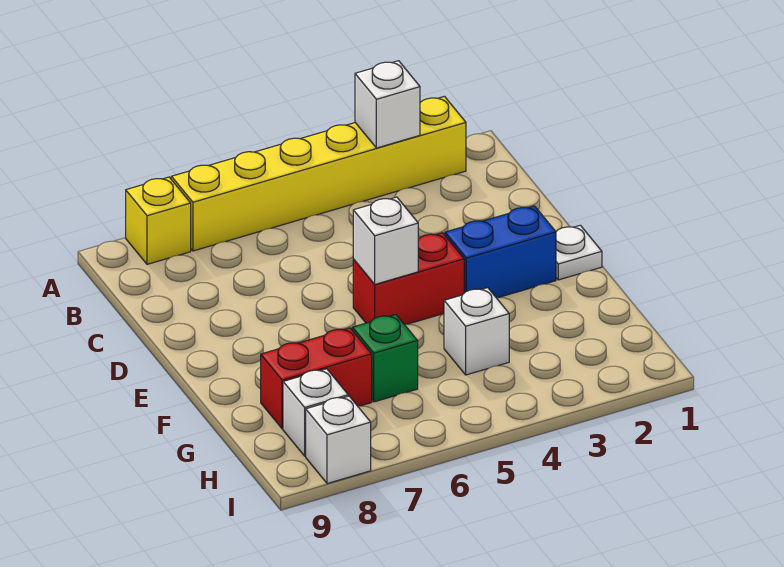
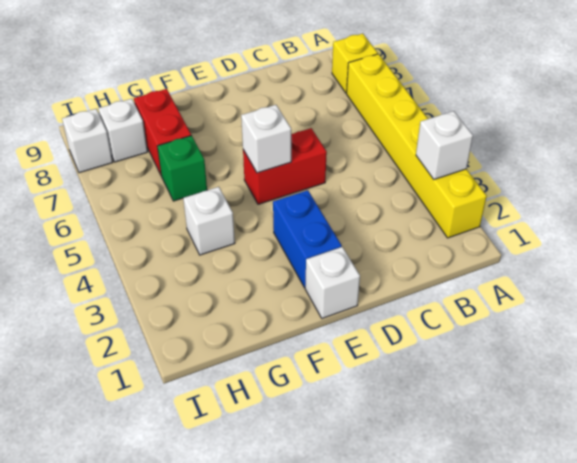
white 1x1 plate [556,225,602,280] -> white 1x1 brick [305,247,360,318]
red 1x2 brick [353,233,464,325] -> red 1x2 brick turned to [243,128,327,204]

